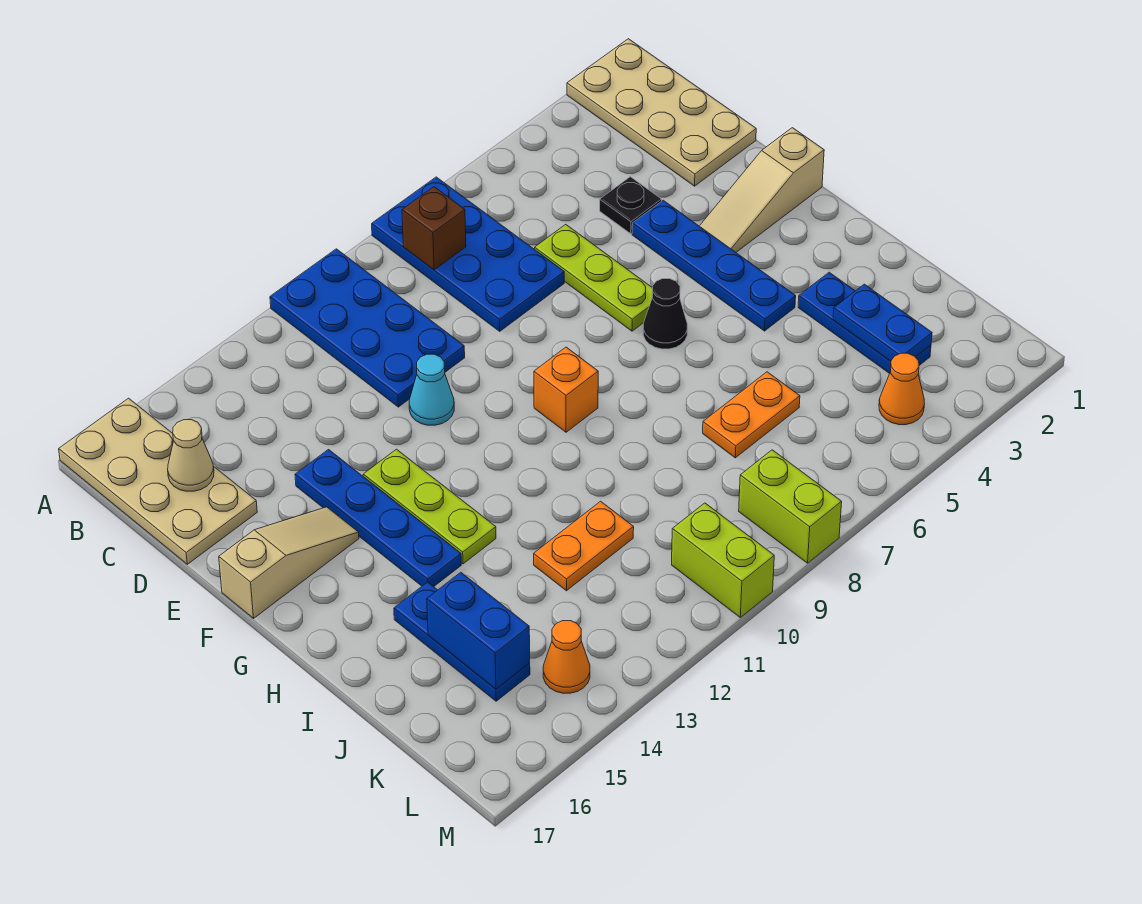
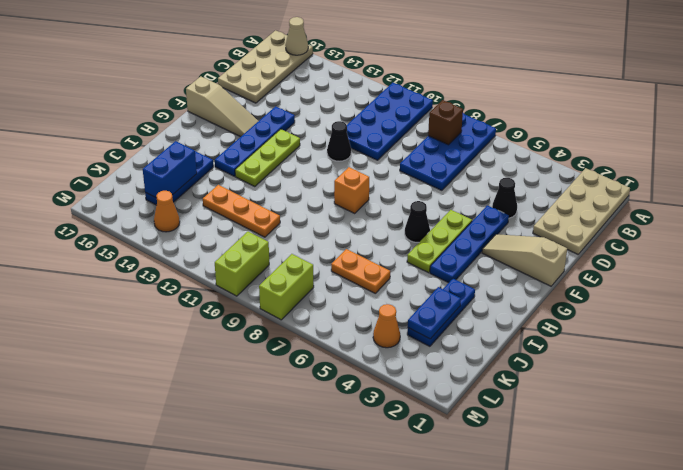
tan 1x1 cone [168,420,214,491] -> tan 1x1 cone moved to [285,17,308,55]
black 1x1 plate [600,177,662,234] -> black 1x1 cone [492,178,517,218]
lime 1x3 plate [535,224,652,331] -> lime 1x3 plate moved to [407,210,472,273]
cyan 1x1 cone [409,354,454,425] -> black 1x1 cone [327,121,351,161]
orange 1x2 plate [534,501,634,591] -> orange 1x3 plate [203,185,280,237]

